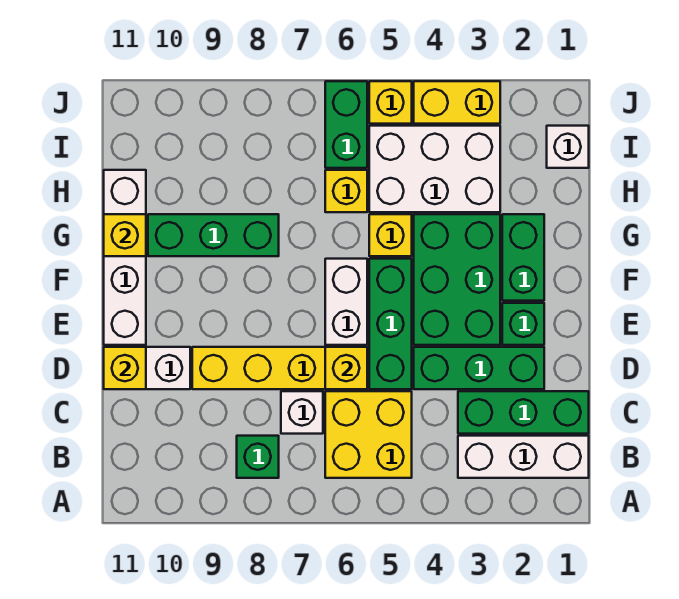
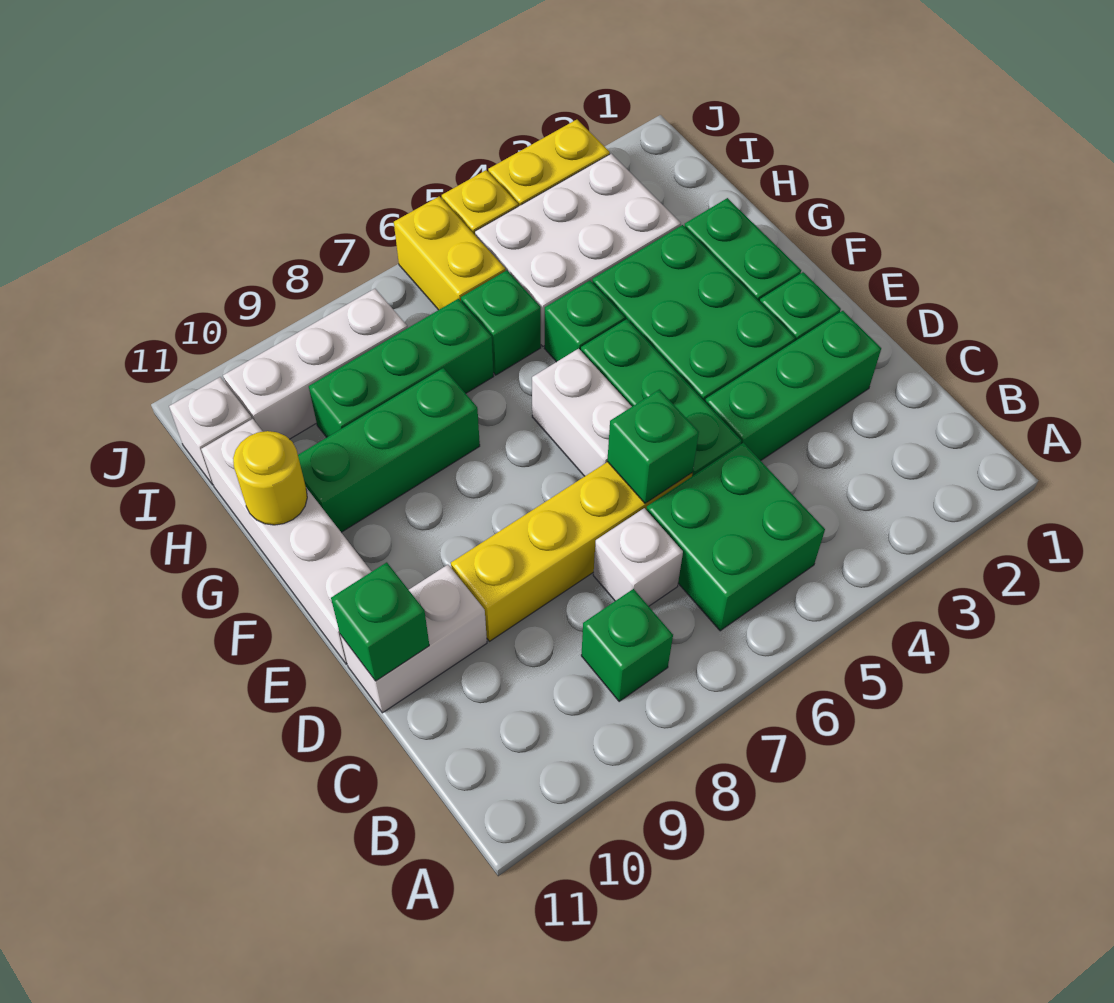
white 1x3 brick [458,436,589,478] -> white 1x3 brick moved to [223,289,407,439]
yellow 2x2 brick [325,391,412,478] -> green 2x2 brick [646,443,825,631]
green 1x3 brick [458,391,589,434] -> green 1x3 brick moved to [309,299,494,437]
yellow 1x1 brick [325,347,367,389] -> green 1x1 brick [607,390,699,504]
yellow 1x1 brick [104,347,146,389] -> green 1x1 brick [331,562,429,681]
yellow 1x1 brick [369,214,412,256] -> green 1x1 brick [545,280,625,362]
yellow 1x1 brick [104,214,146,256] -> yellow 1x1 round brick [233,431,307,525]
yellow 1x1 brick [325,170,367,212] -> green 1x1 brick [461,270,541,375]
white 1x1 brick [547,126,589,168] -> white 1x1 brick moved to [169,377,252,485]
green 1x2 brick [325,81,367,168] -> yellow 1x2 brick [394,196,505,310]

